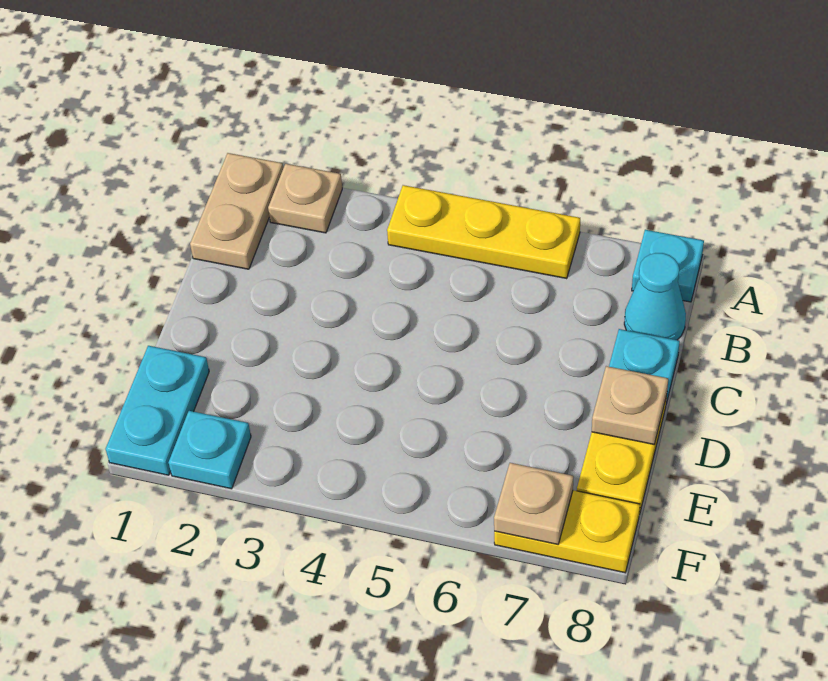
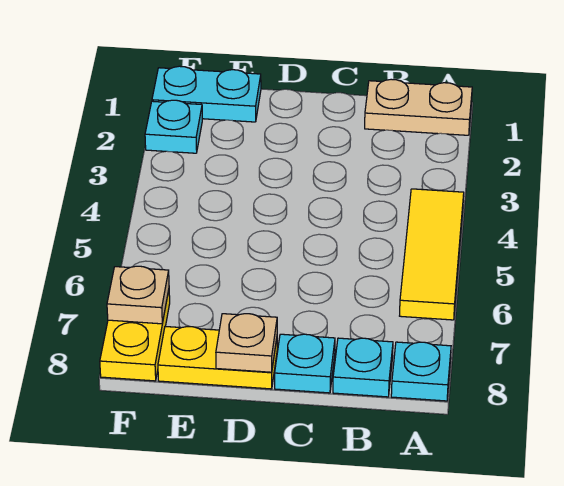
tan 1x1 plate [268,164,342,233] -> none
yellow 1x3 plate [387,185,580,279] -> yellow 1x3 tile [400,189,464,320]
cyan 1x1 cone [624,253,686,340] -> cyan 1x1 plate [333,338,393,397]

